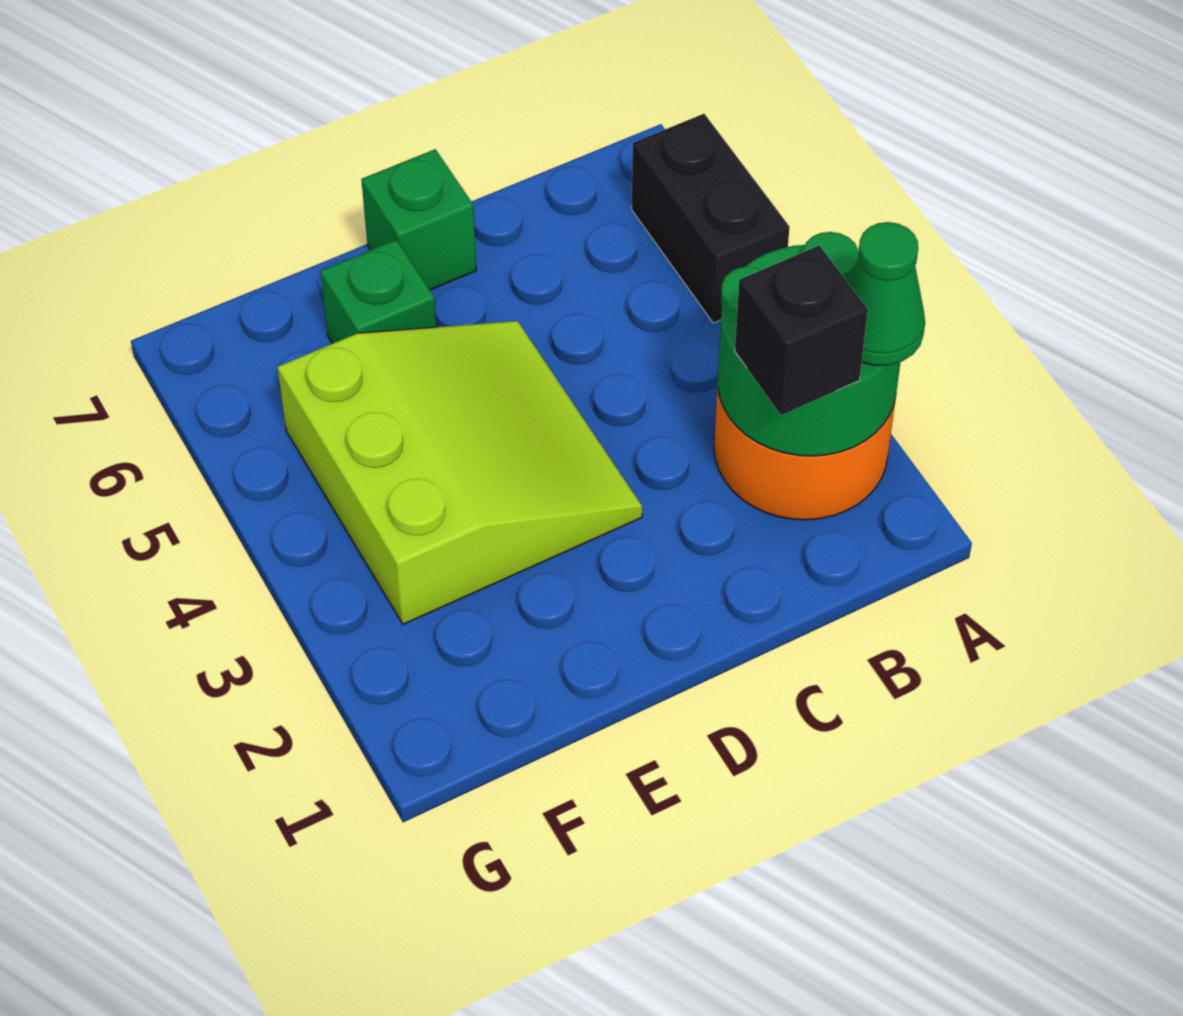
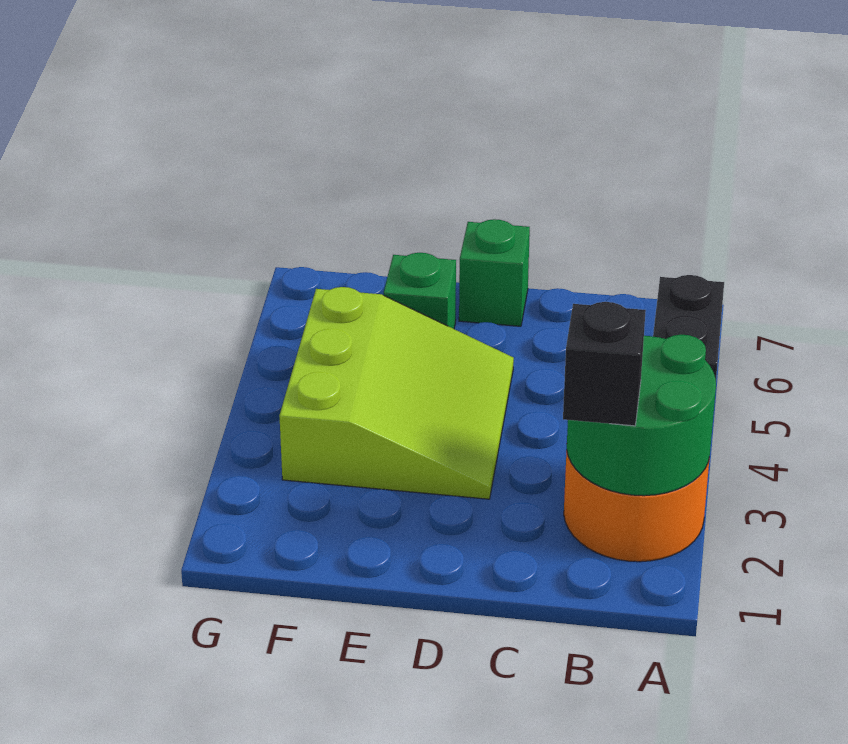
green 1x1 cone [848,222,925,365] -> none

